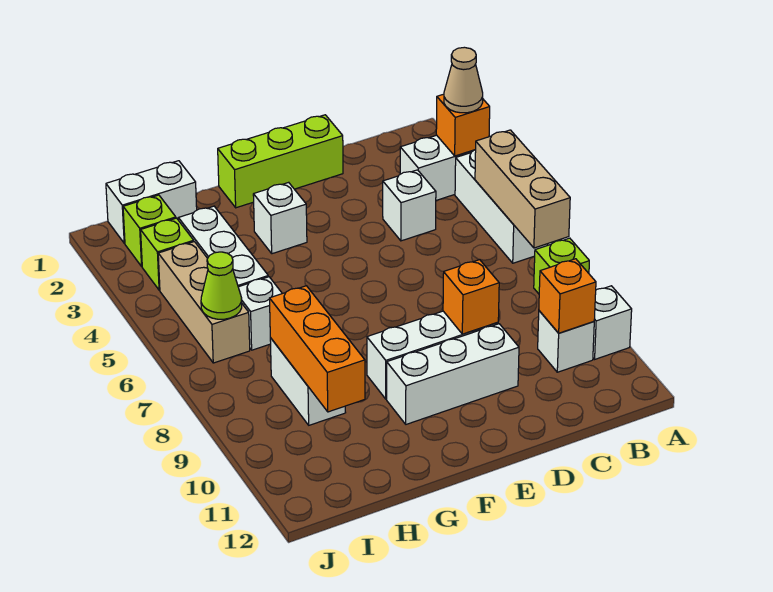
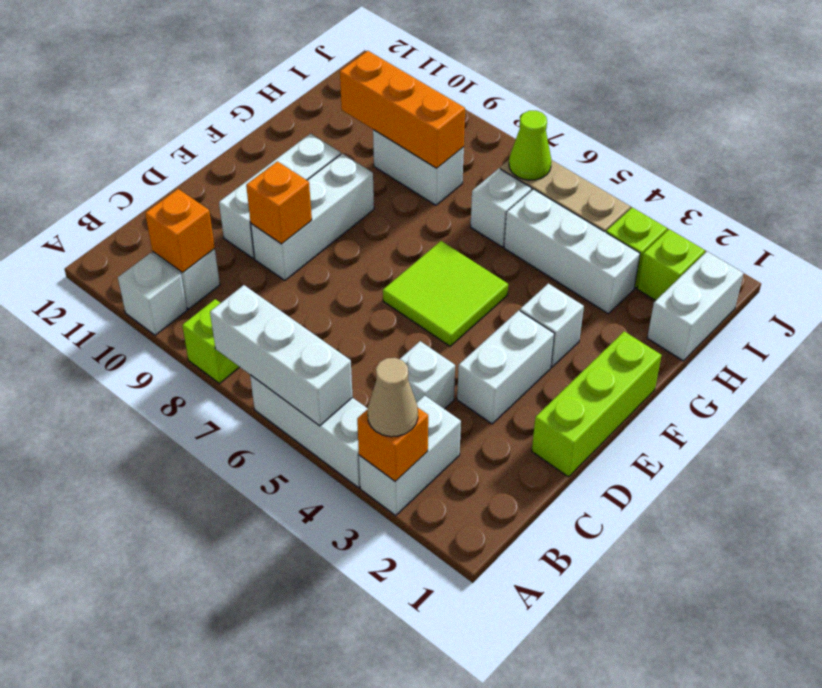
tan 1x3 brick [475,130,570,248] -> white 1x3 brick [210,285,353,426]
none -> white 1x2 brick [457,310,554,424]
none -> lime 2x2 tile [383,241,508,346]

